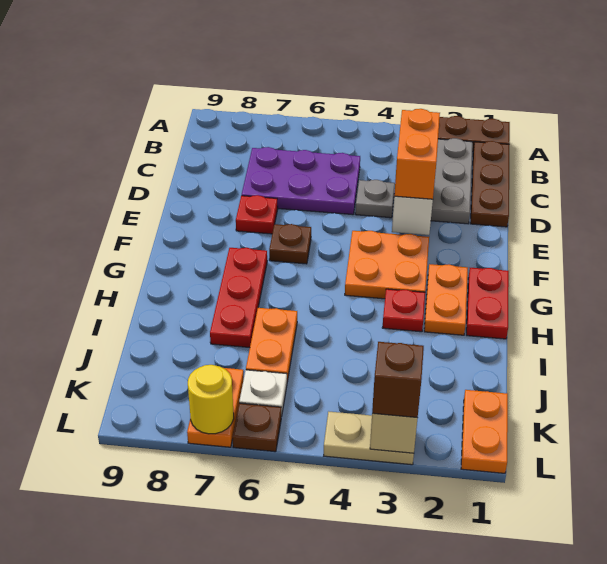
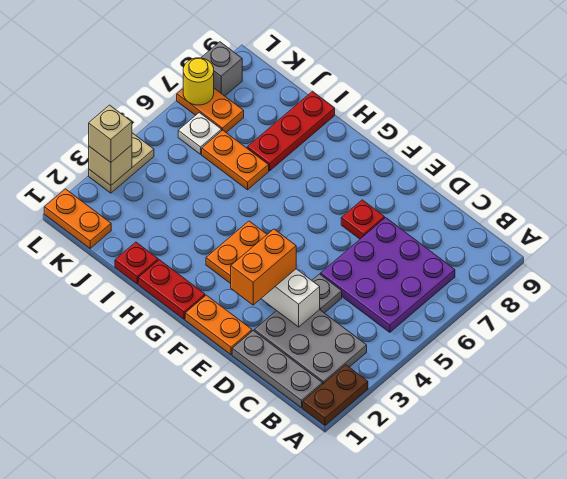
brown 1x3 plate [470,141,509,227] -> grey 1x3 plate [232,331,323,408]
purple 2x3 plate [242,147,360,215] -> purple 3x3 plate [321,218,455,332]
orange 1x2 brick [394,109,440,199] -> orange 1x2 brick turned to [231,229,296,305]
brown 1x1 plate [269,224,311,264] -> none
orange 1x2 plate [424,264,468,335] -> orange 1x2 plate moved to [185,295,252,355]
red 1x3 plate [210,248,267,348] -> red 1x3 plate turned to [247,91,335,171]
red 1x1 plate [382,289,425,332] -> red 1x1 plate moved to [115,242,158,284]
brown 1x1 brick [372,342,424,418] -> tan 1x1 brick [89,105,132,162]
brown 1x1 plate [232,403,281,452] -> none
none -> grey 1x1 brick [201,42,242,96]

